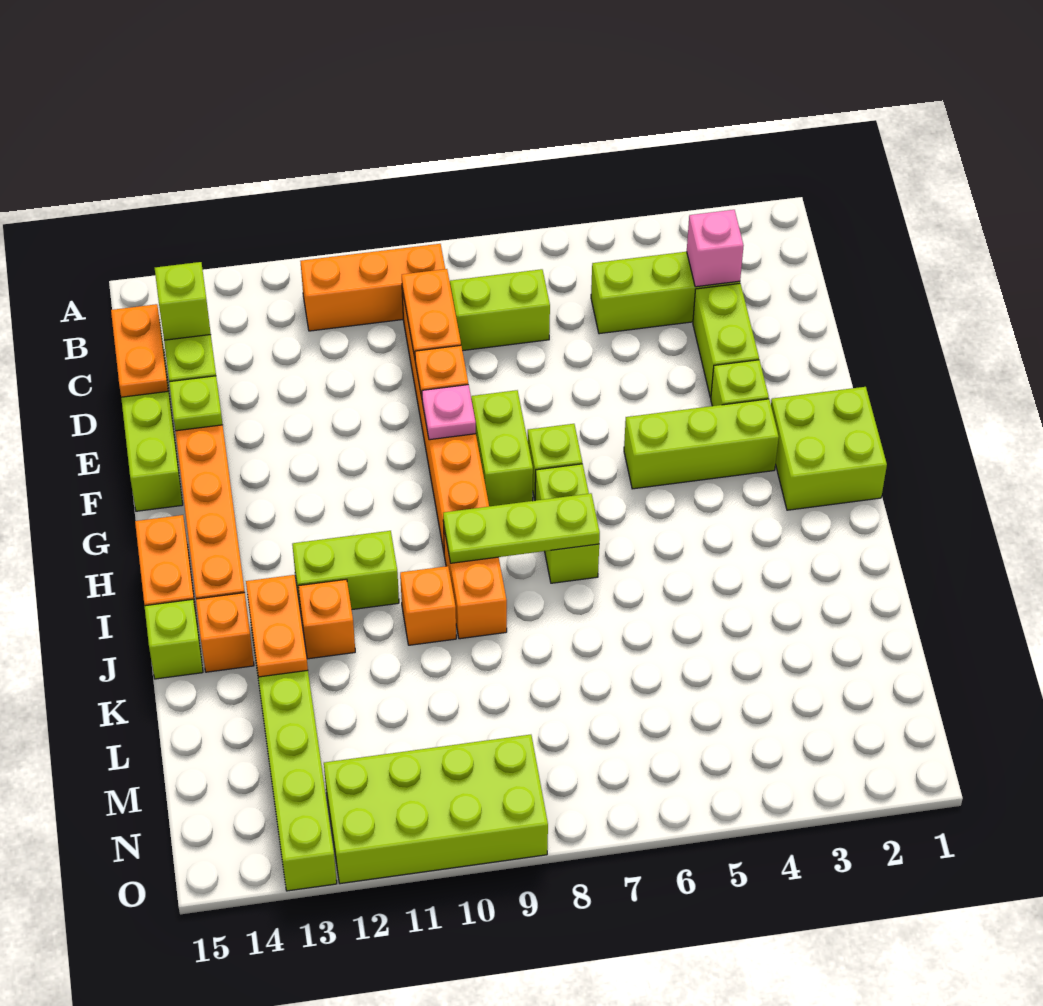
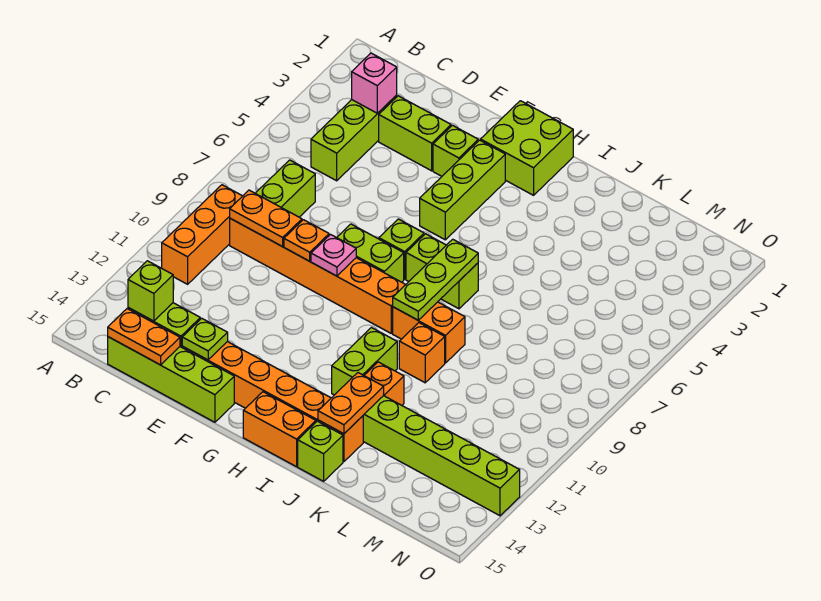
orange 1x2 plate [246,575,308,677] -> orange 1x2 plate turned to [318,373,384,434]
lime 2x4 brick [324,735,548,884] -> none

